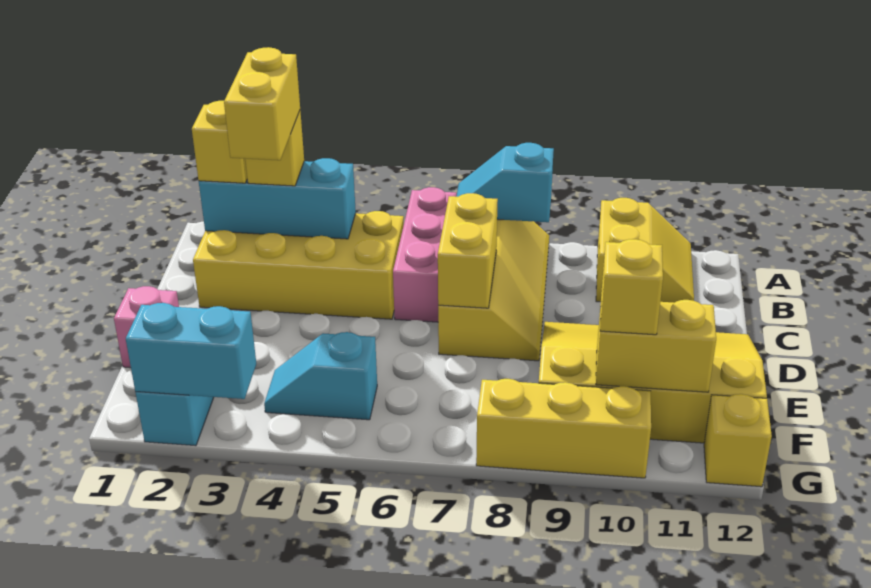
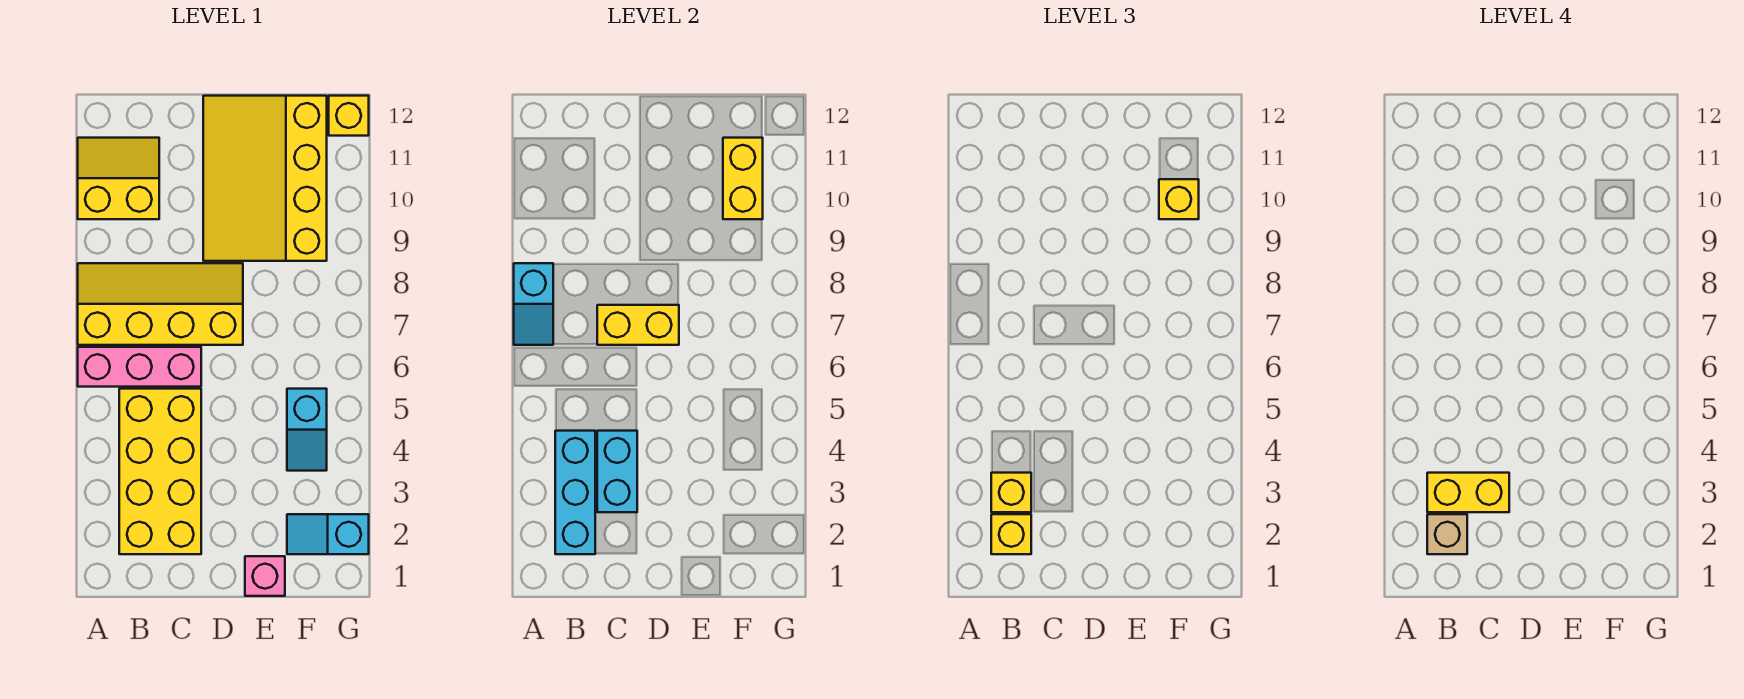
none -> tan 1x1 brick [1427,514,1467,554]
cyan 1x2 brick [126,303,256,399] -> cyan 1x2 brick moved to [597,431,637,512]
yellow 1x3 brick [476,379,651,478] -> none

